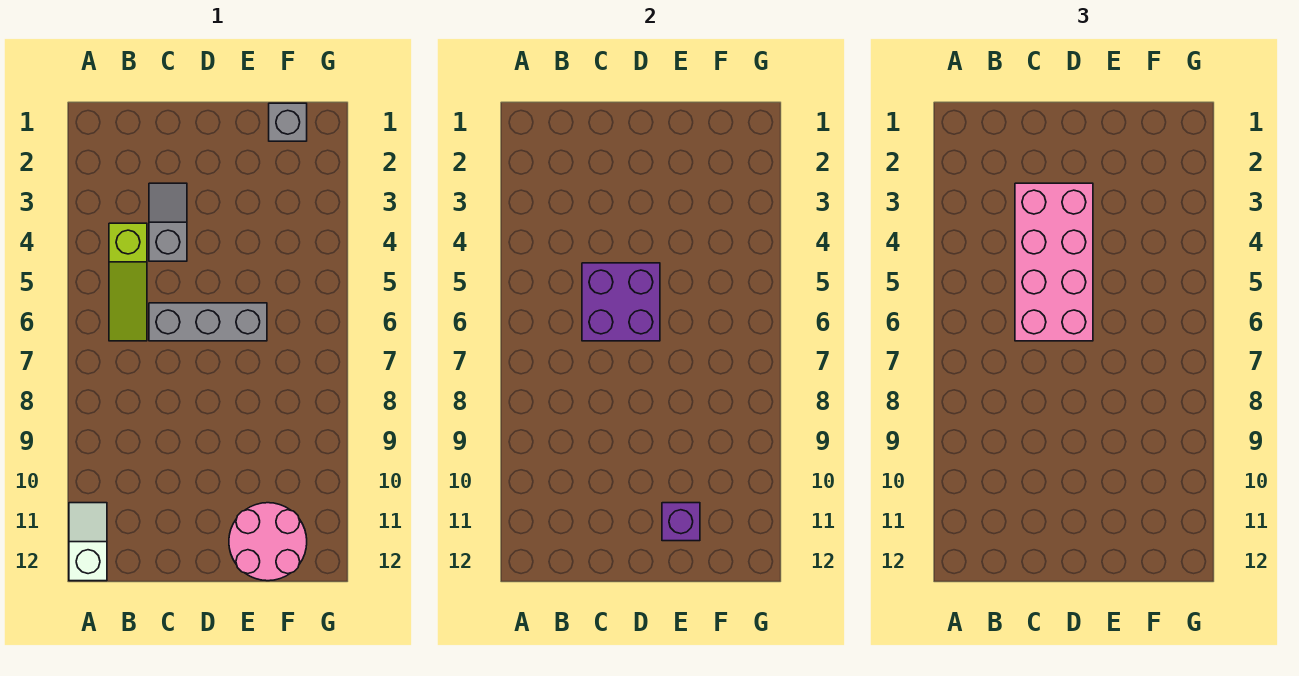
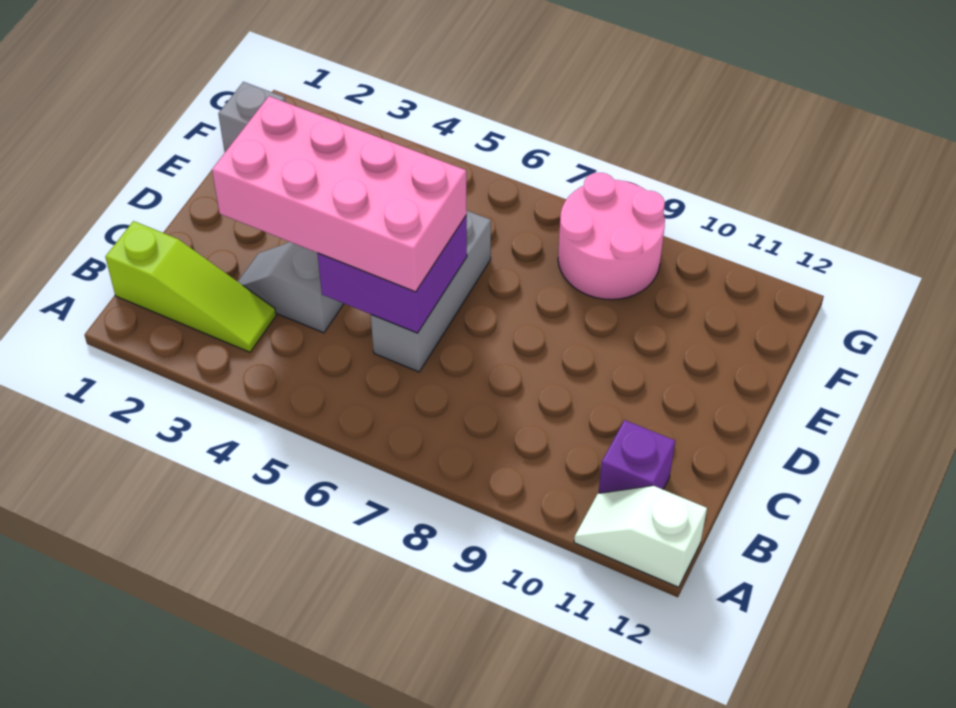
lime 1x3 slope [109,223,147,341] -> lime 1x3 slope moved to [105,221,276,352]
pink 2x2 round brick [229,503,307,581] -> pink 2x2 round brick moved to [558,173,665,300]
purple 1x1 brick [662,503,700,541] -> purple 1x1 brick moved to [599,420,675,493]

